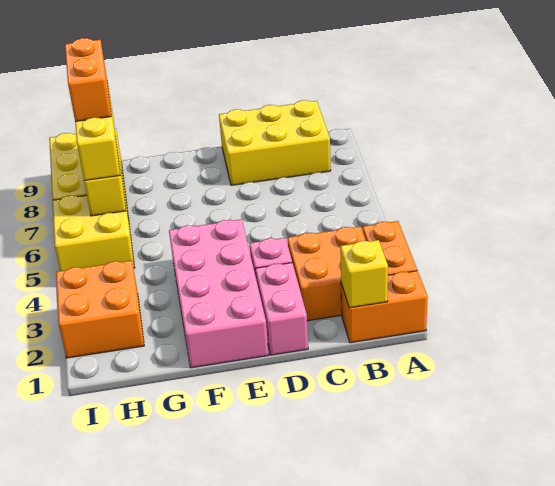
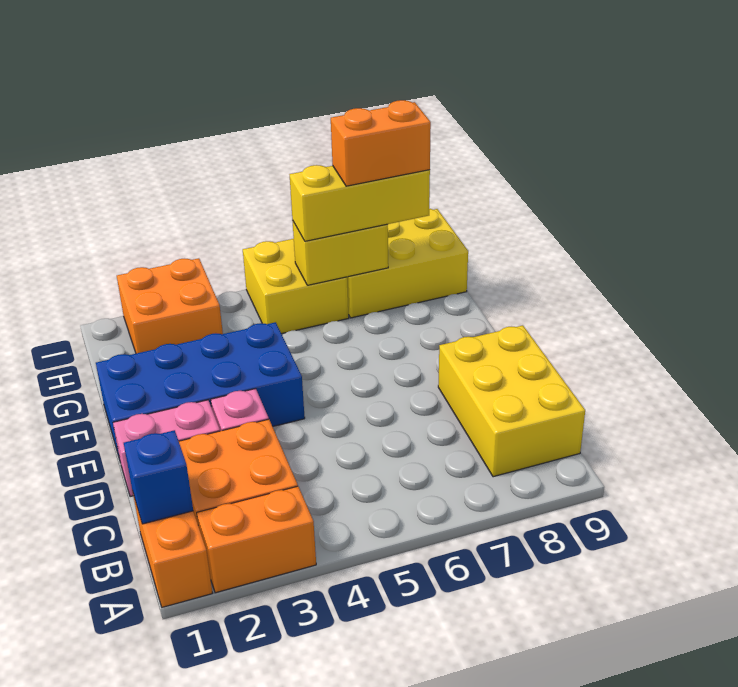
yellow 1x1 brick [340,240,388,308] -> blue 1x1 brick [124,430,193,524]
pink 2x4 brick [169,219,269,368] -> blue 2x4 brick [96,322,305,460]

